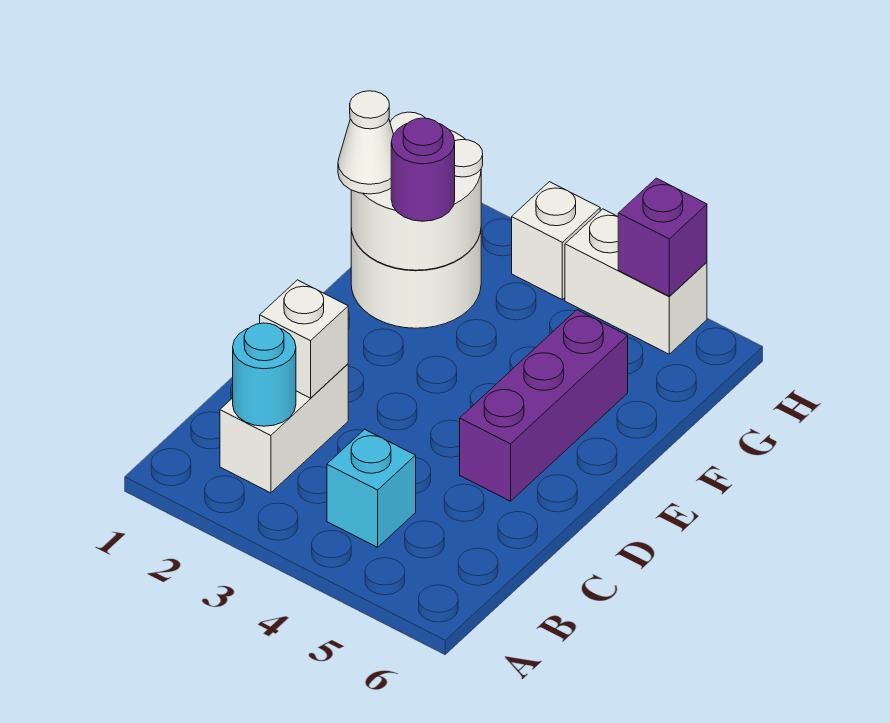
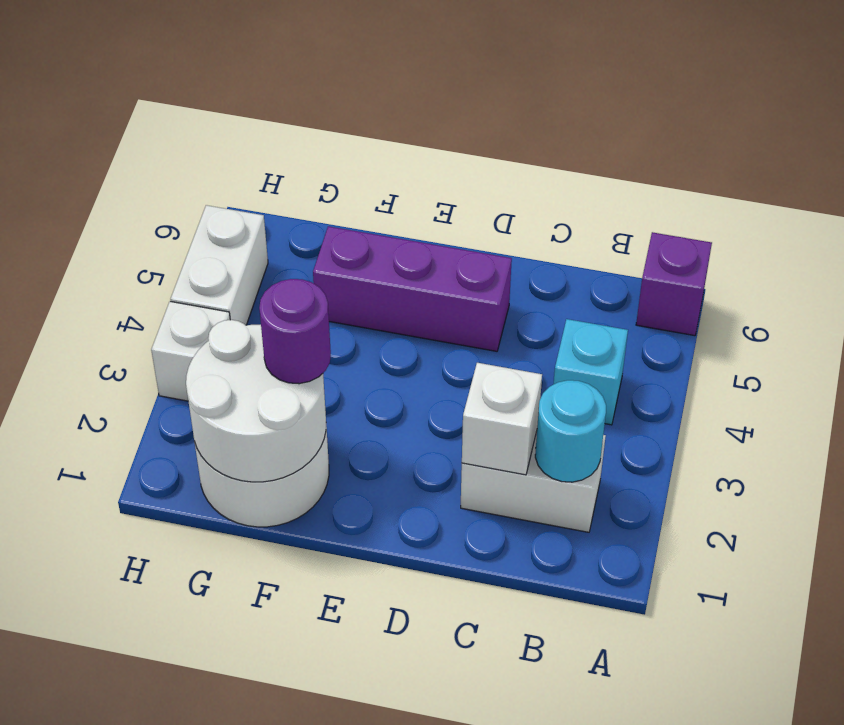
white 1x1 cone [338,91,394,194] -> none
purple 1x1 brick [618,178,707,296] -> purple 1x1 brick moved to [636,232,712,336]

